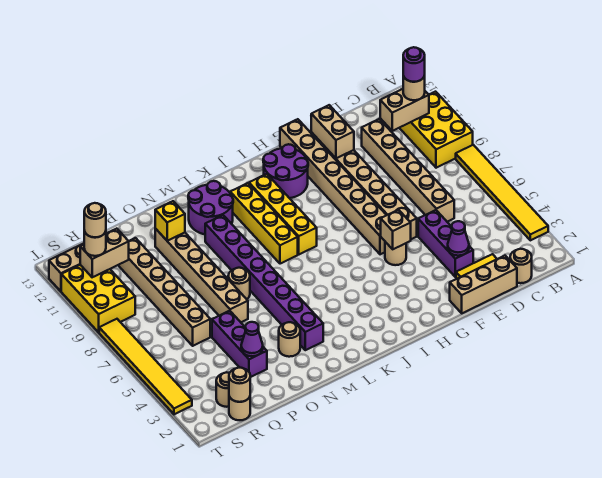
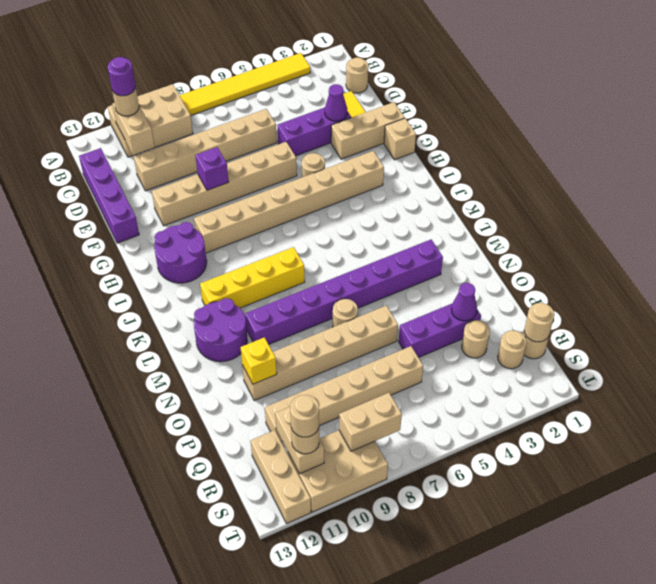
yellow 2x3 brick [400,92,473,168] -> tan 2x3 brick [108,84,193,157]
none -> purple 1x4 brick [79,148,139,243]
tan 1x3 brick [450,256,517,313] -> tan 1x3 brick turned to [331,102,405,159]
none -> purple 1x1 brick [195,147,229,190]
tan 1x2 brick [311,105,354,158] -> tan 1x2 brick moved to [339,393,402,451]
tan 1x1 brick [381,210,411,249] -> tan 1x1 brick moved to [384,118,416,160]
tan 1x8 brick [280,119,386,254] -> tan 1x8 brick moved to [194,151,384,253]
yellow 1x4 brick [249,174,317,254] -> none
tan 1x1 round brick [279,322,300,357] -> tan 1x1 round brick moved to [462,320,490,358]
yellow 2x3 brick [61,265,135,332] -> tan 2x3 brick [288,430,388,512]
yellow 1x6 tile [99,319,192,414] -> none

